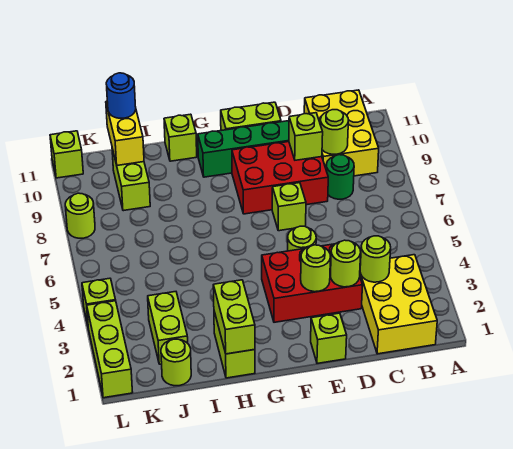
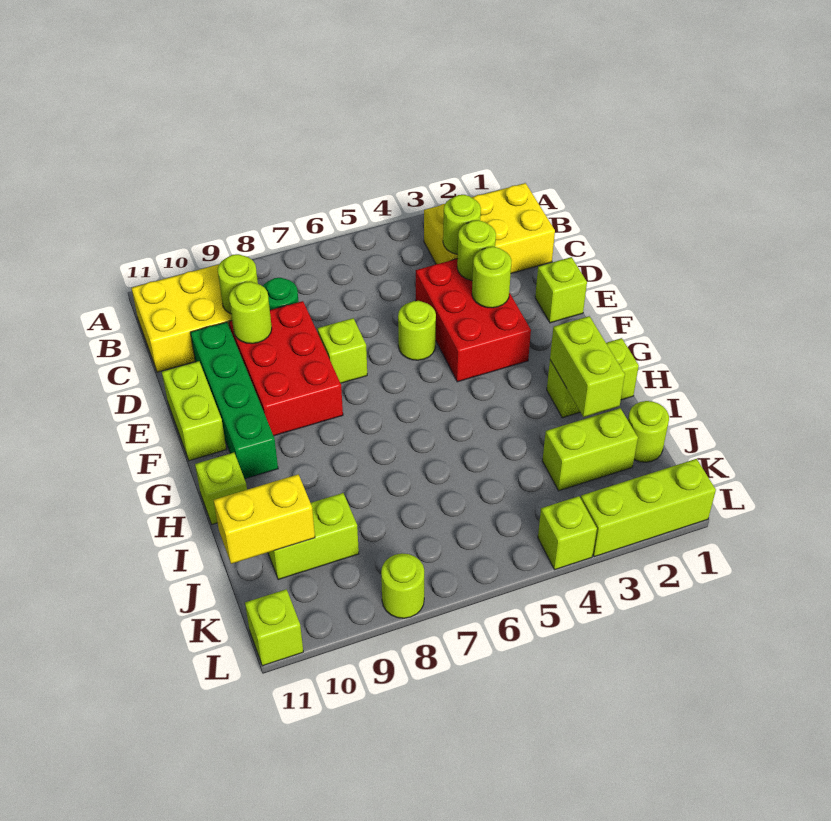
lime 1x1 brick [289,113,323,160] -> lime 1x1 round brick [229,282,272,344]
lime 1x2 brick [213,280,255,354] -> lime 1x2 brick turned to [550,316,625,417]
blue 1x1 round brick [106,73,136,118] -> none

